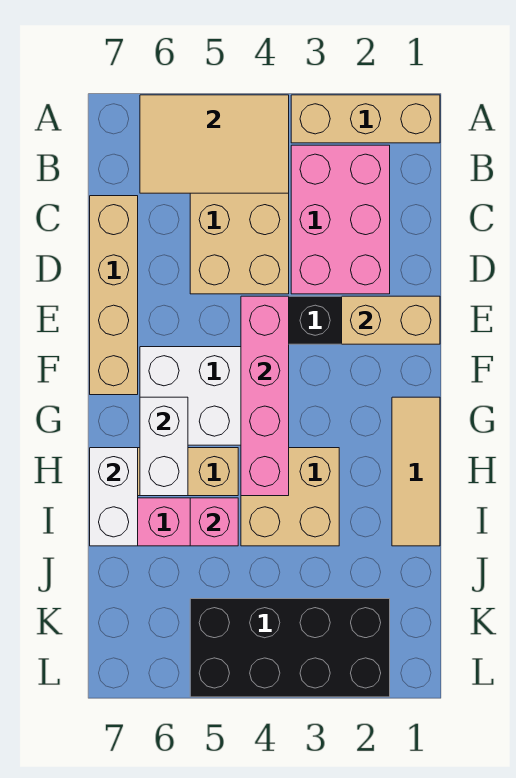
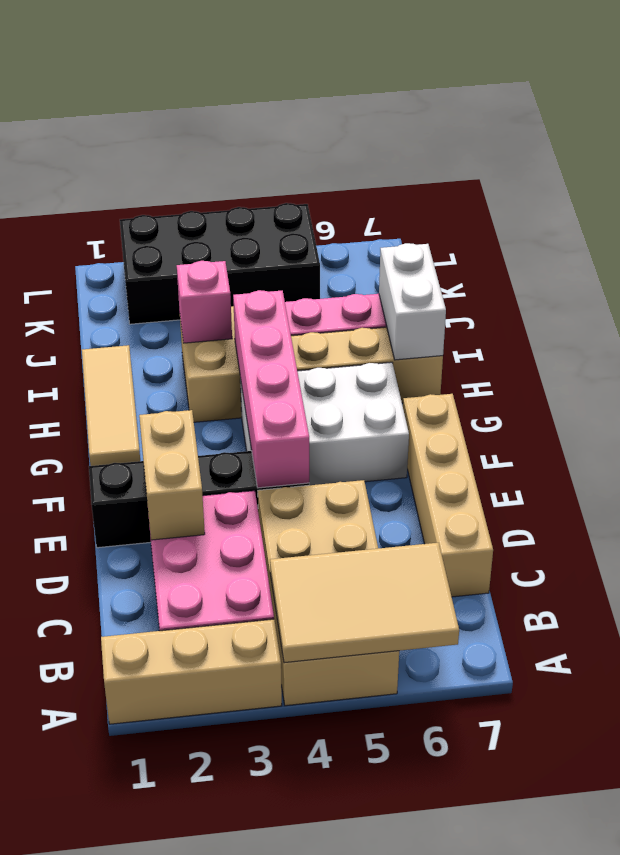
tan 1x2 brick [342,296,440,344] -> tan 1x2 brick turned to [139,410,205,540]
white 1x2 brick [140,397,188,496] -> none
pink 1x1 brick [190,498,238,546] -> pink 1x1 brick moved to [177,261,232,343]

